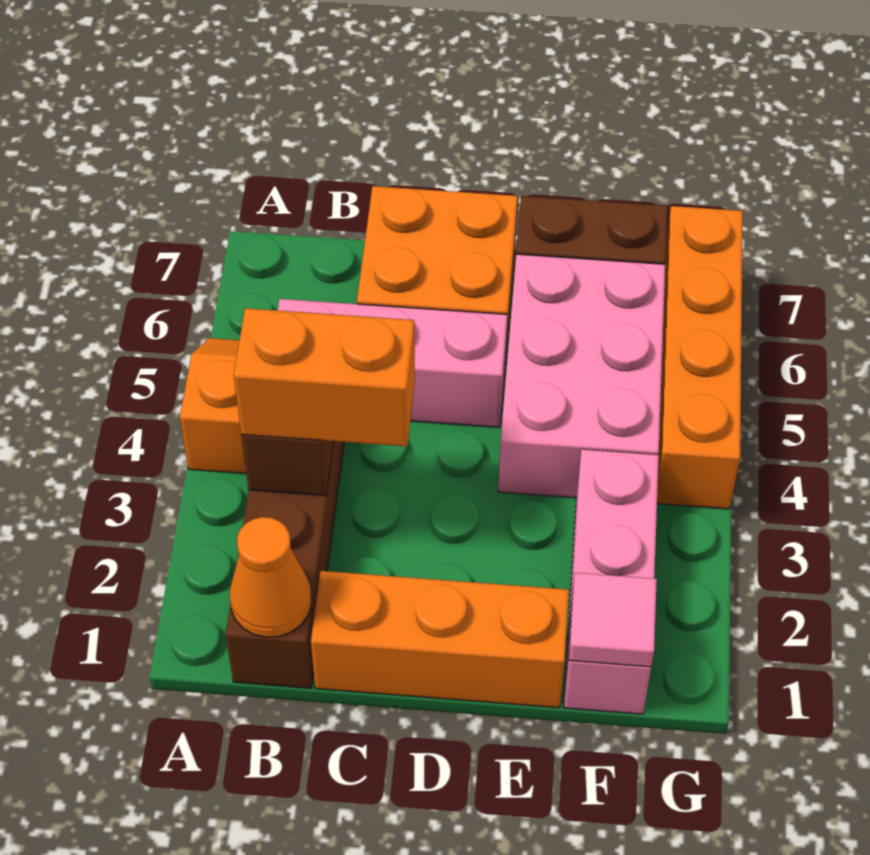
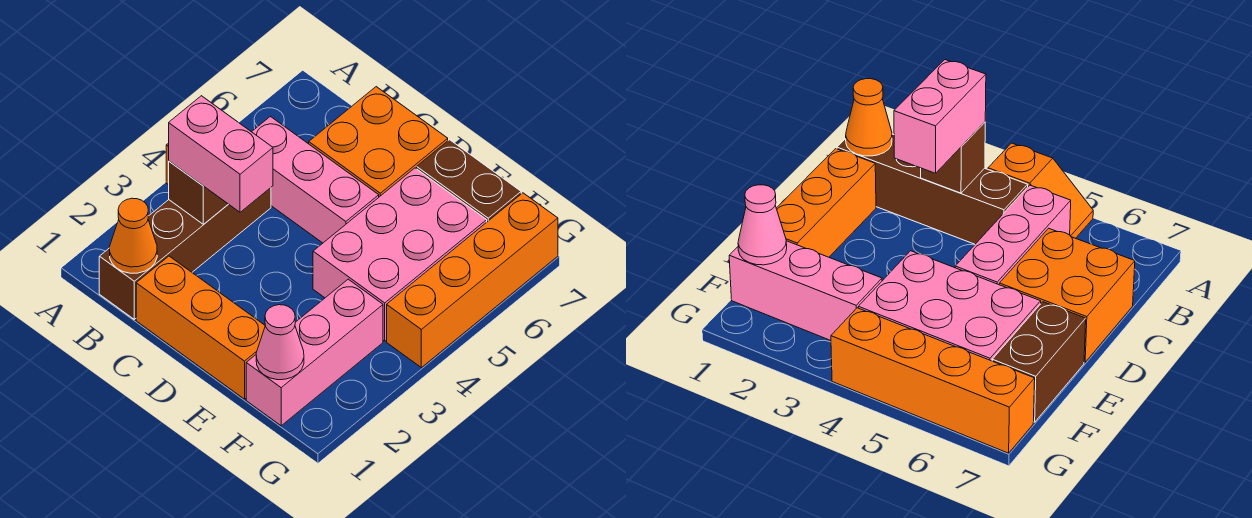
orange 1x2 brick [234,308,415,447] -> pink 1x2 brick [169,96,273,212]
pink 1x1 tile [569,573,657,667] -> pink 1x1 cone [256,305,304,380]

